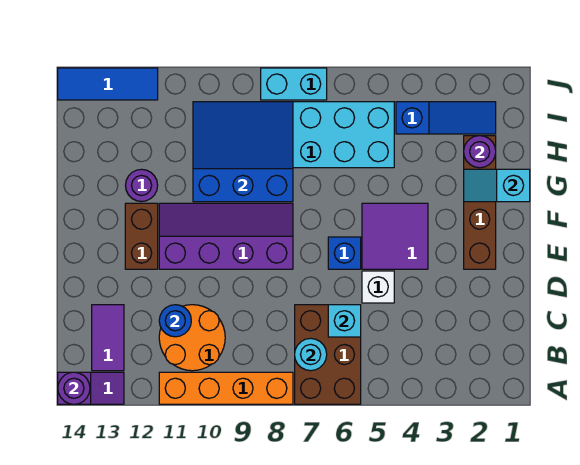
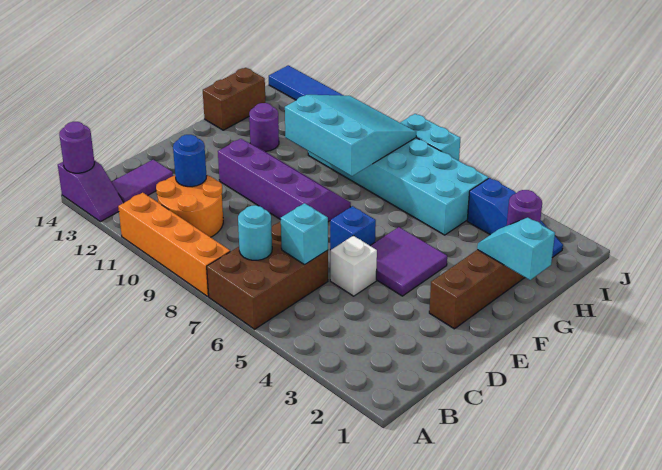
brown 1x2 brick [125,203,158,269] -> brown 1x2 brick moved to [203,68,266,130]
blue 3x3 slope [193,102,293,202] -> cyan 3x3 slope [285,95,416,176]

